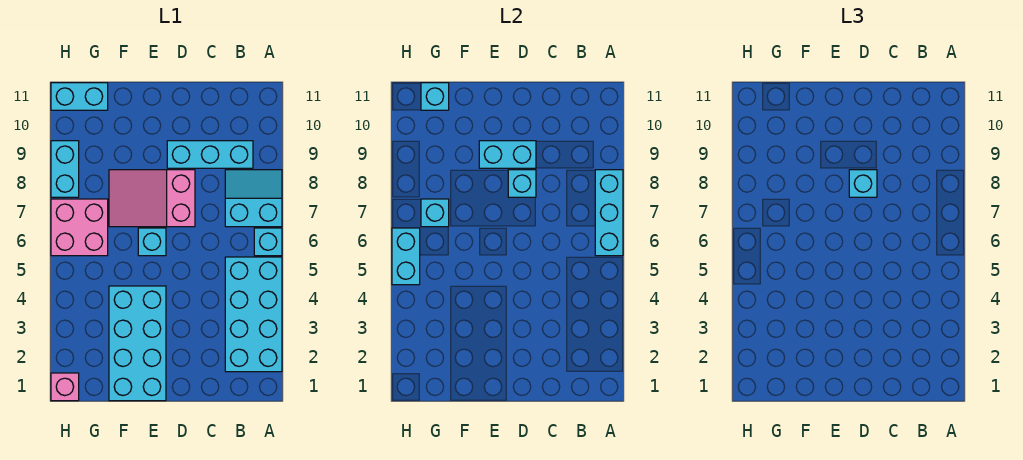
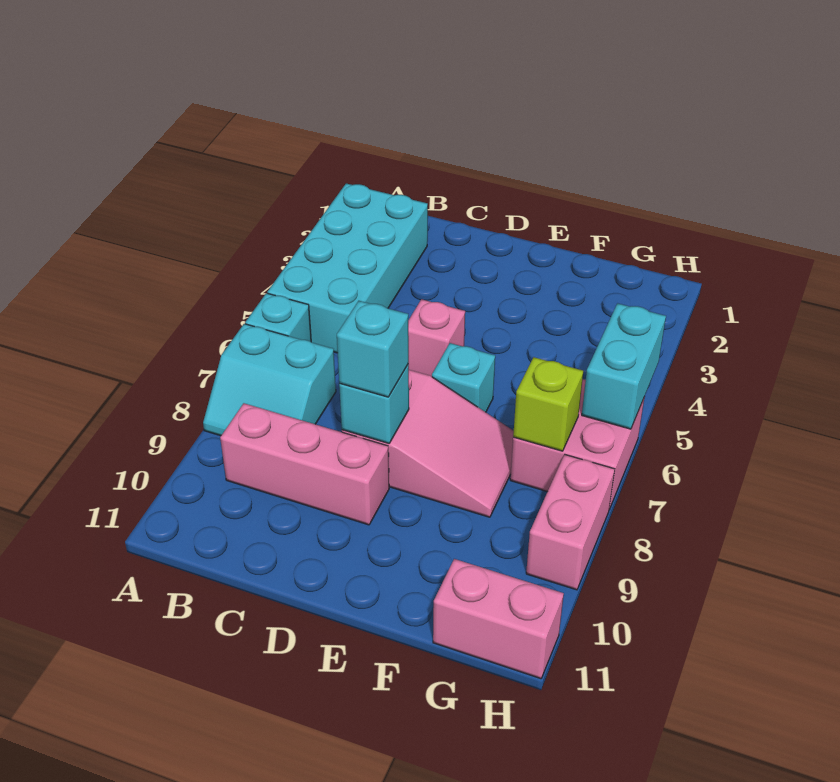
cyan 1x3 brick [595,170,623,256] -> none
cyan 1x3 brick [167,141,253,168] -> pink 1x3 brick [220,403,389,525]
cyan 1x2 brick [479,141,536,168] -> none
cyan 2x4 brick [109,286,166,401] -> none
cyan 1x1 brick [421,199,449,227] -> lime 1x1 brick [513,357,583,451]
cyan 1x2 brick [51,83,108,110] -> pink 1x2 brick [433,559,564,679]
cyan 1x1 brick [421,83,449,110] -> none
pink 1x1 brick [51,373,79,401] -> pink 1x1 brick moved to [408,299,465,377]
cyan 1x2 brick [51,141,79,197] -> pink 1x2 brick [526,454,615,590]

